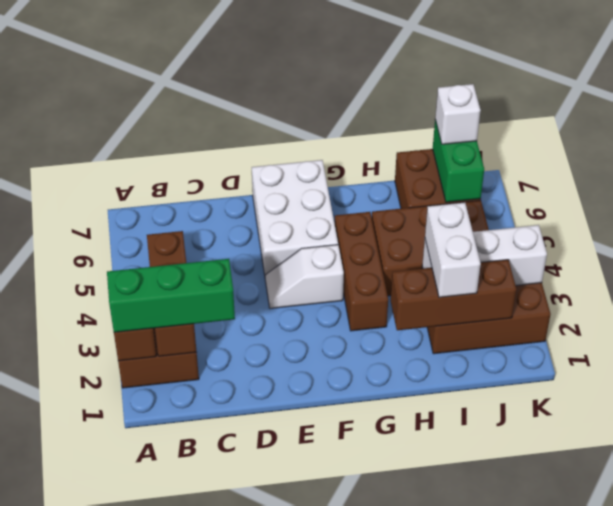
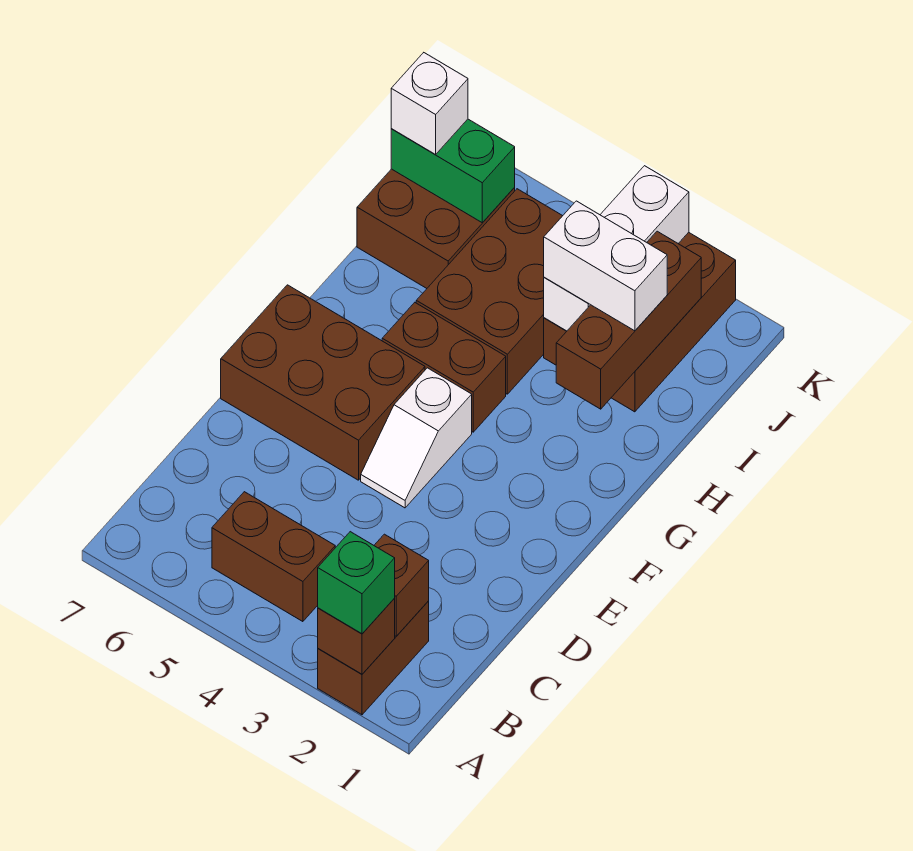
green 1x3 brick [107,259,235,332] -> green 1x1 brick [318,532,395,634]
white 2x3 brick [252,160,338,275] -> brown 2x3 brick [221,285,425,480]
brown 1x3 brick [335,212,388,331] -> brown 1x2 brick [382,303,506,432]

